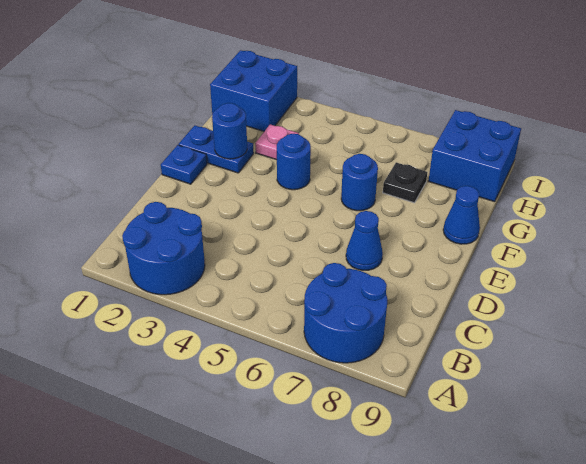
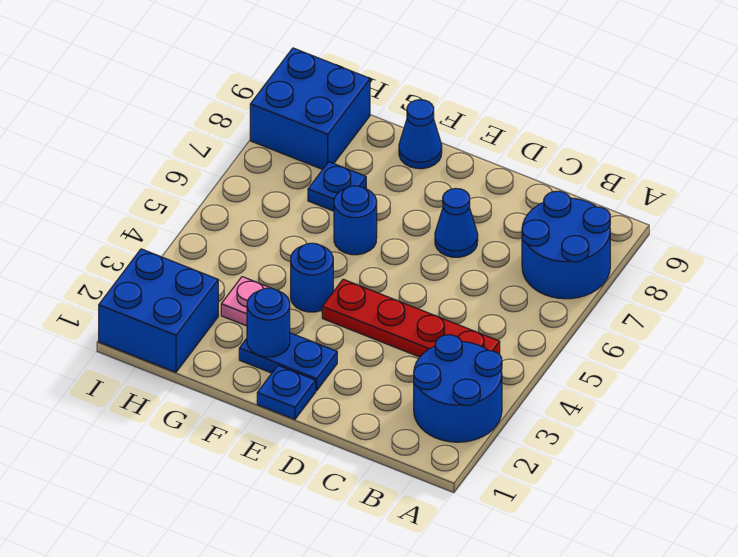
none -> red 1x4 plate [322,279,500,357]
blue 1x2 plate [178,126,254,173] -> blue 1x2 plate turned to [239,333,337,391]
black 1x1 plate [383,162,427,203] -> blue 1x1 plate [308,162,366,211]

